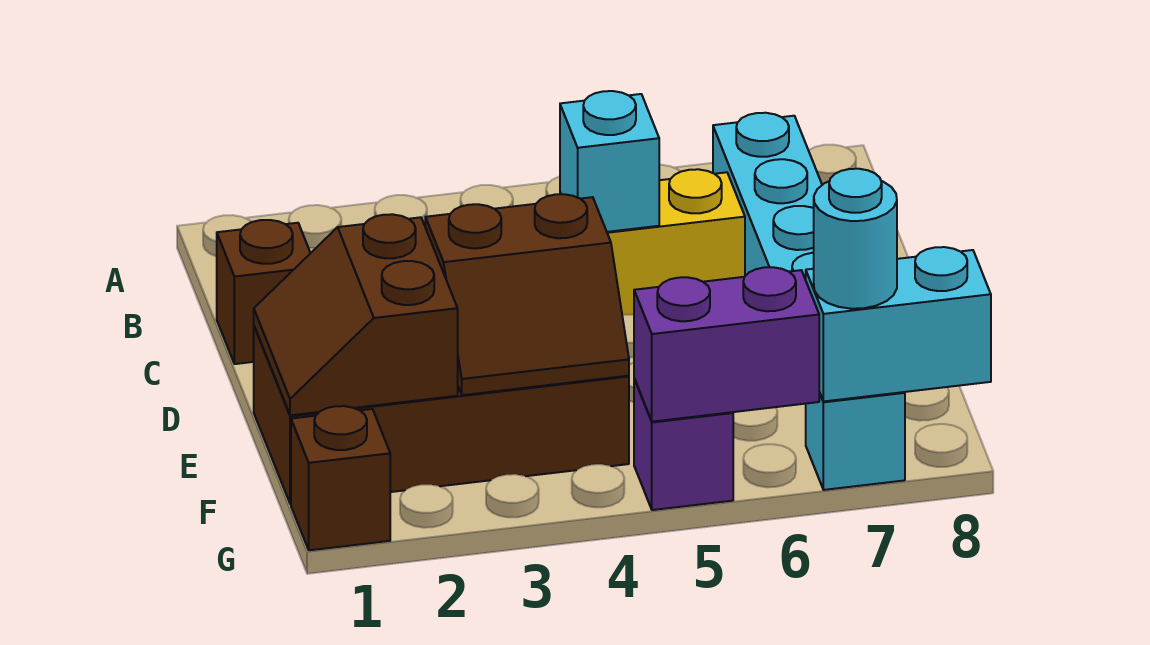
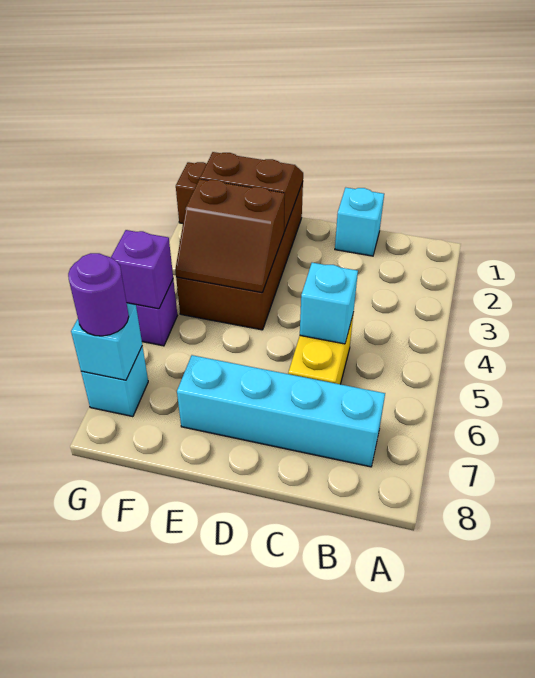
brown 1x1 brick [217,220,310,364] -> cyan 1x1 brick [335,188,384,256]
brown 2x2 slope [425,194,629,395] -> brown 2x2 slope turned to [175,179,285,293]
purple 1x2 brick [634,267,819,422] -> purple 1x1 brick [111,230,173,309]
cyan 1x2 brick [806,247,991,401] -> cyan 1x1 brick [71,303,142,380]
cyan 1x1 round brick [814,169,897,309] -> purple 1x1 round brick [68,253,129,336]

